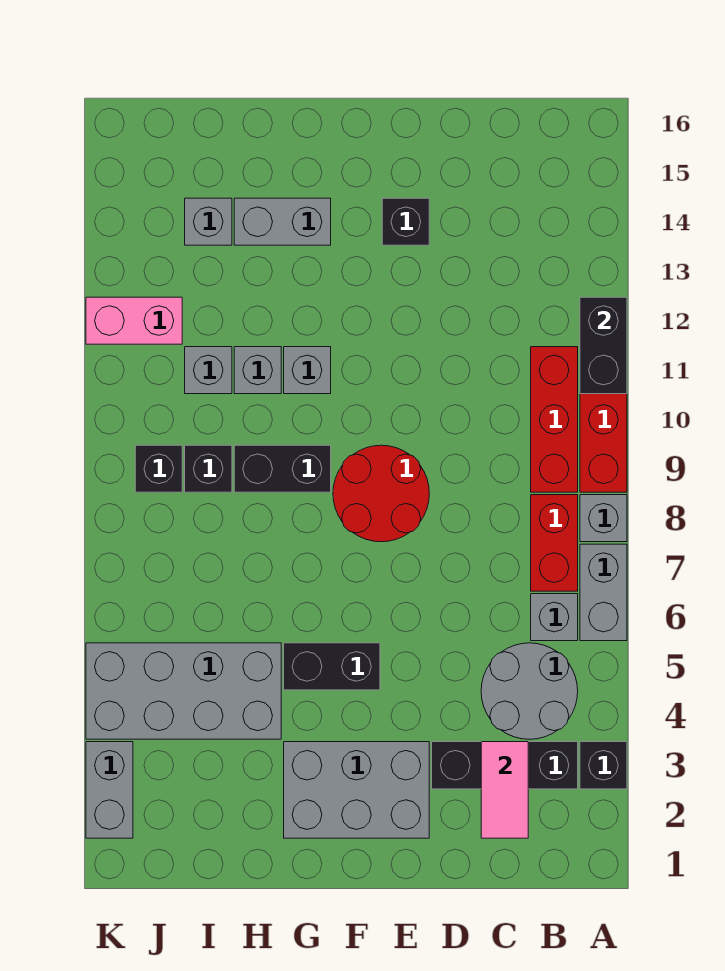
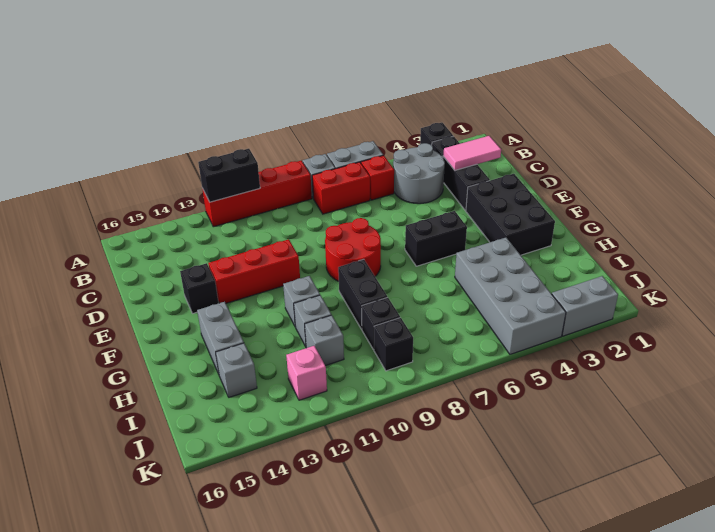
grey 1x1 brick [531,594,578,641] -> red 1x1 brick [361,155,394,200]
red 1x3 brick [531,347,578,492] -> red 1x3 brick moved to [208,239,300,303]
grey 2x3 brick [284,742,429,838] -> black 2x3 brick [466,174,555,255]
black 1x2 brick [284,643,380,690] -> black 1x2 brick turned to [405,211,467,266]
pink 1x2 brick [86,297,182,344] -> pink 1x1 brick [286,346,327,400]

